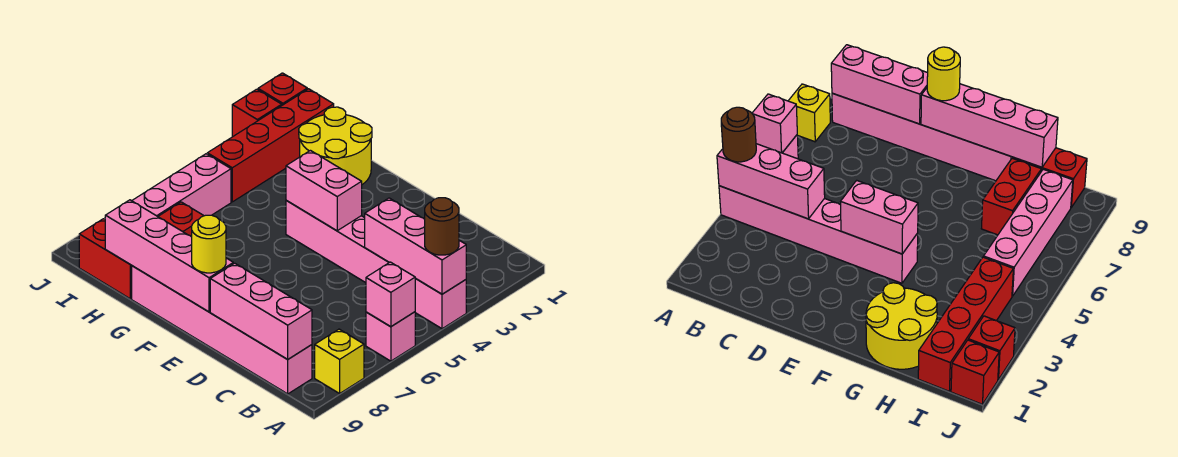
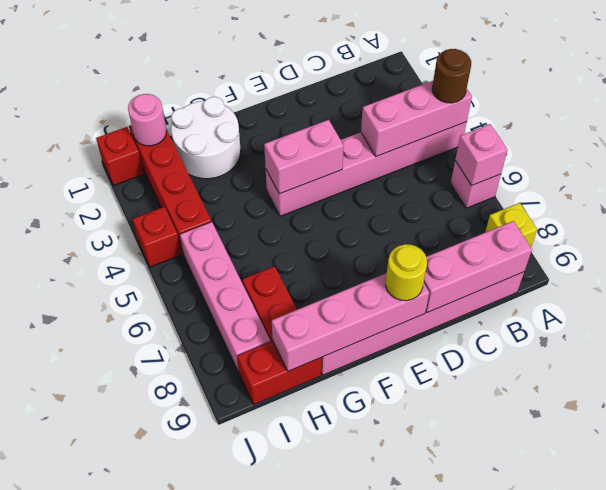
yellow 2x2 round brick [299,107,372,184] -> white 2x2 round brick [171,97,241,179]
none -> pink 1x1 round brick [128,94,166,146]
red 1x1 brick [232,89,282,137] -> red 1x1 brick moved to [133,207,181,267]

